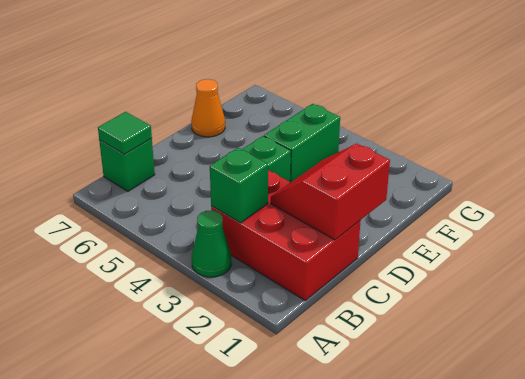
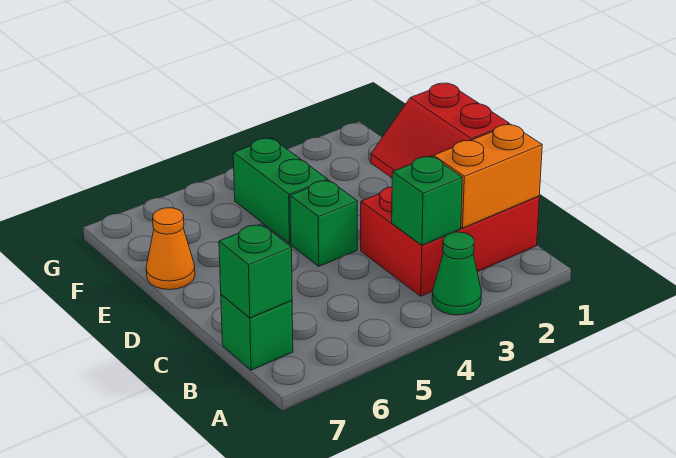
none -> orange 1x2 brick [433,124,542,228]
green 1x1 tile [98,112,152,154] -> green 1x1 brick [219,224,292,318]

